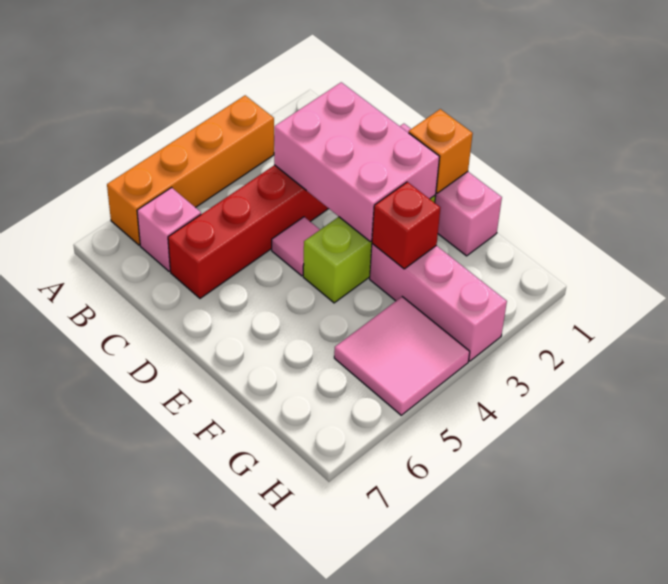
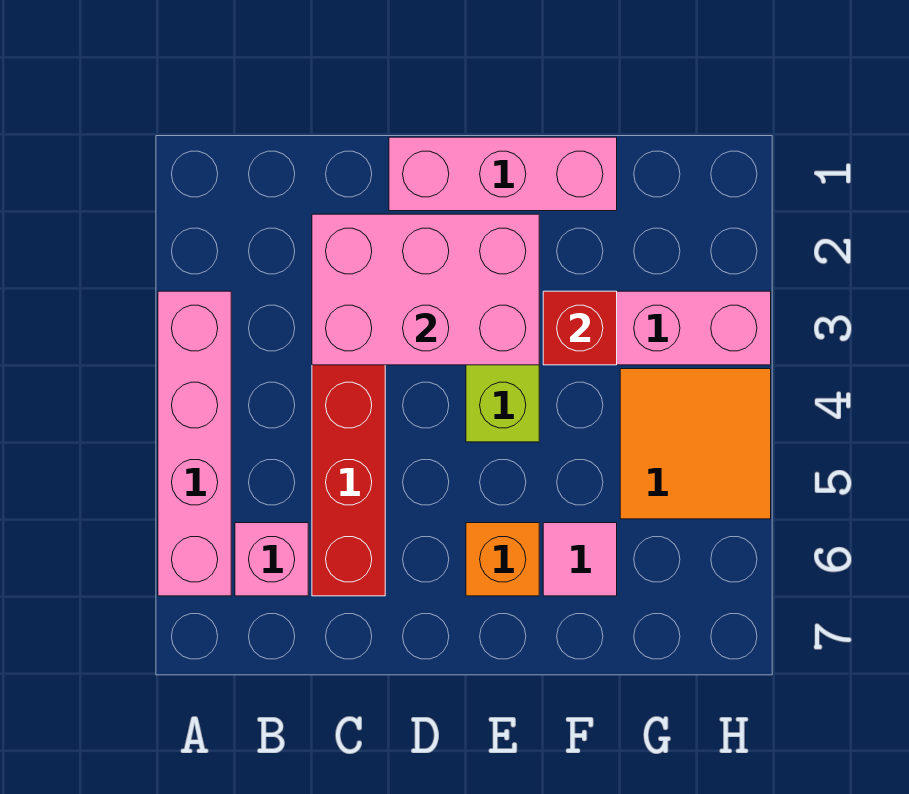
orange 1x4 brick [107,95,274,245] -> pink 1x4 brick [158,291,231,596]
pink 1x1 tile [272,217,320,276] -> pink 1x1 tile moved to [543,523,617,596]
orange 1x1 brick [409,109,473,193] -> orange 1x1 brick moved to [466,523,539,596]
pink 2x2 tile [334,297,470,415] -> orange 2x2 tile [620,369,771,519]

